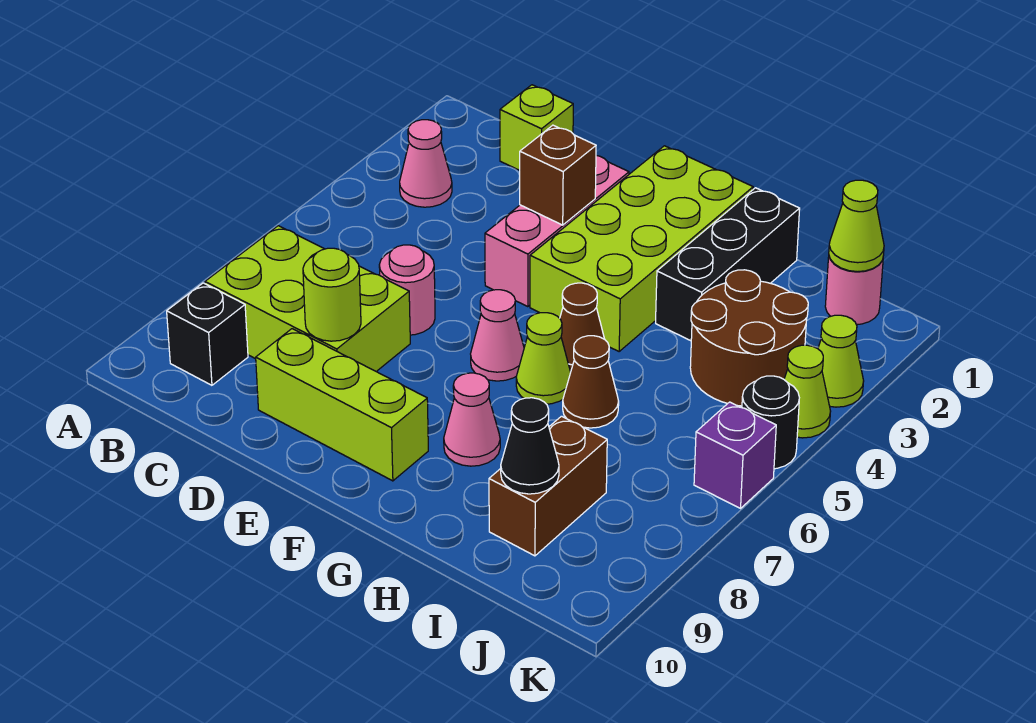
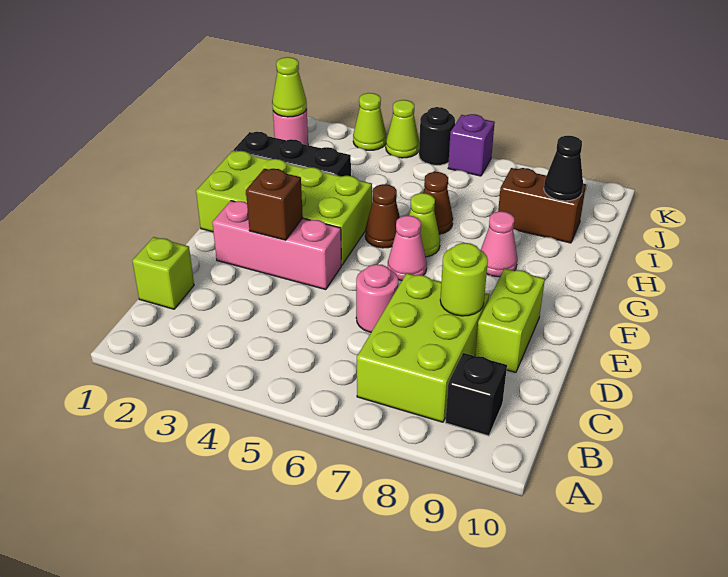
pink 1x1 cone [400,120,452,207] -> none
lime 1x3 brick [256,329,428,481] -> lime 1x2 brick [475,268,545,372]
brown 2x2 round brick [690,270,808,406] -> none

